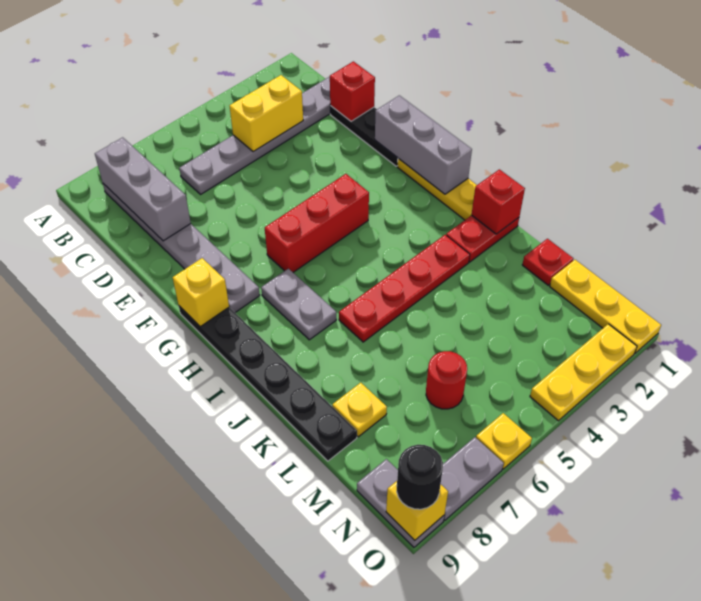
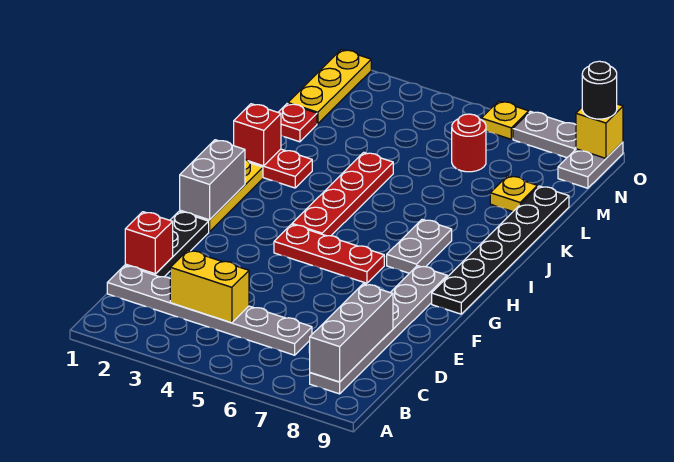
grey 1x3 brick [375,95,472,194] -> grey 1x2 brick [180,140,245,220]
red 1x3 brick [265,174,369,272] -> red 1x3 plate [274,224,384,283]
yellow 1x1 brick [173,258,229,327] -> none
red 1x4 plate [339,235,470,342] -> red 1x4 plate turned to [292,152,393,236]
yellow 1x3 plate [530,324,637,421] -> none

